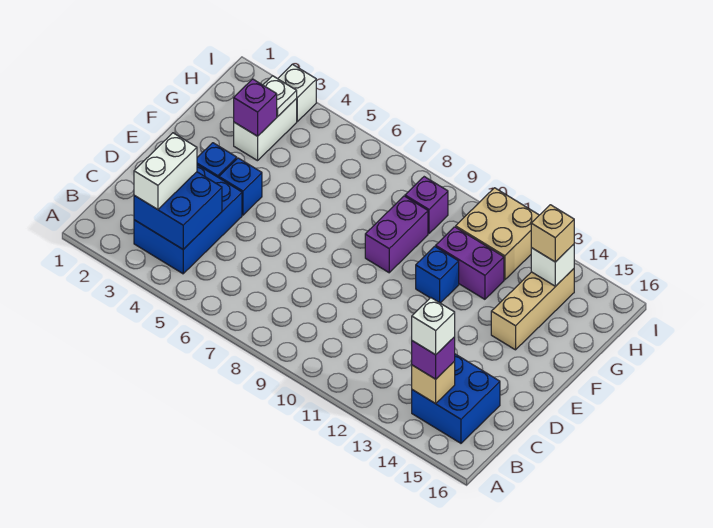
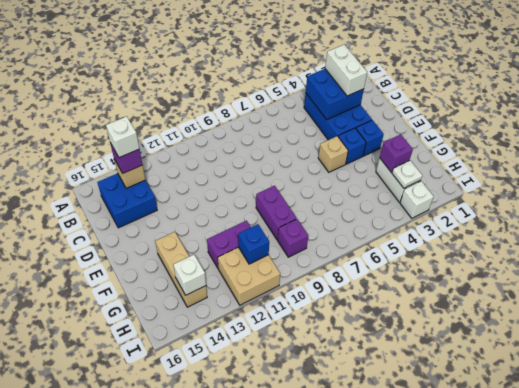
blue 1x1 brick [416,246,459,303] -> blue 1x1 brick moved to [238,224,269,264]
tan 1x1 brick [531,205,574,262] -> tan 1x1 brick moved to [318,136,348,172]

